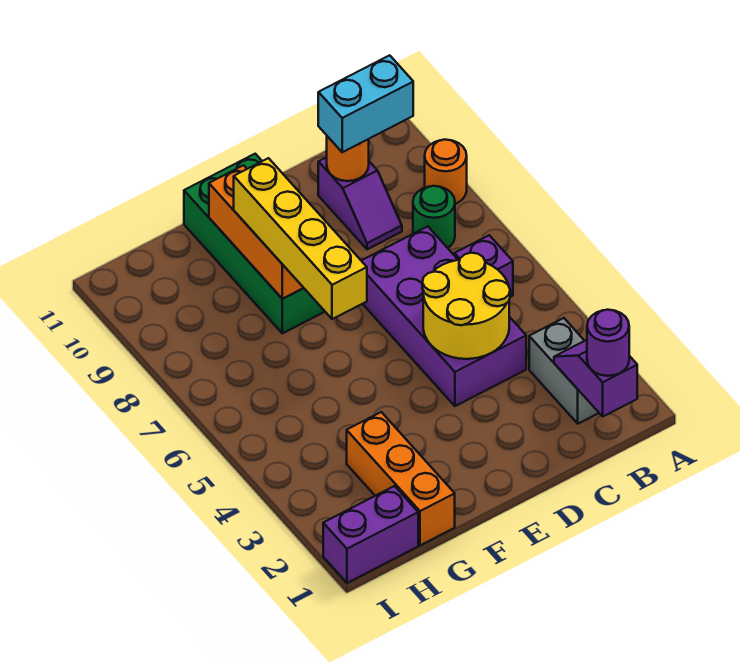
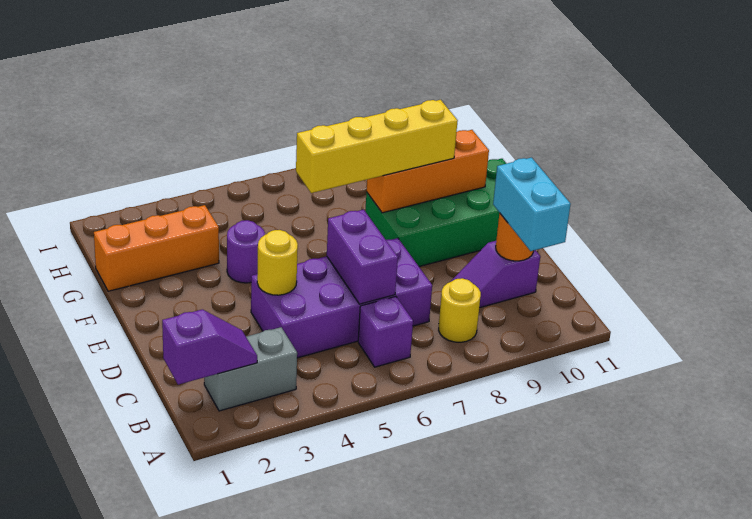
orange 1x1 round brick [425,139,467,204] -> none
purple 1x1 round brick [587,310,629,376] -> purple 1x1 round brick moved to [227,220,265,283]
green 1x1 round brick [413,186,455,248] -> yellow 1x1 round brick [439,278,481,342]
yellow 2x2 round brick [422,253,510,359] -> yellow 1x1 round brick [257,230,298,295]
purple 1x2 brick [323,486,418,583] -> purple 1x2 brick moved to [327,209,398,304]

